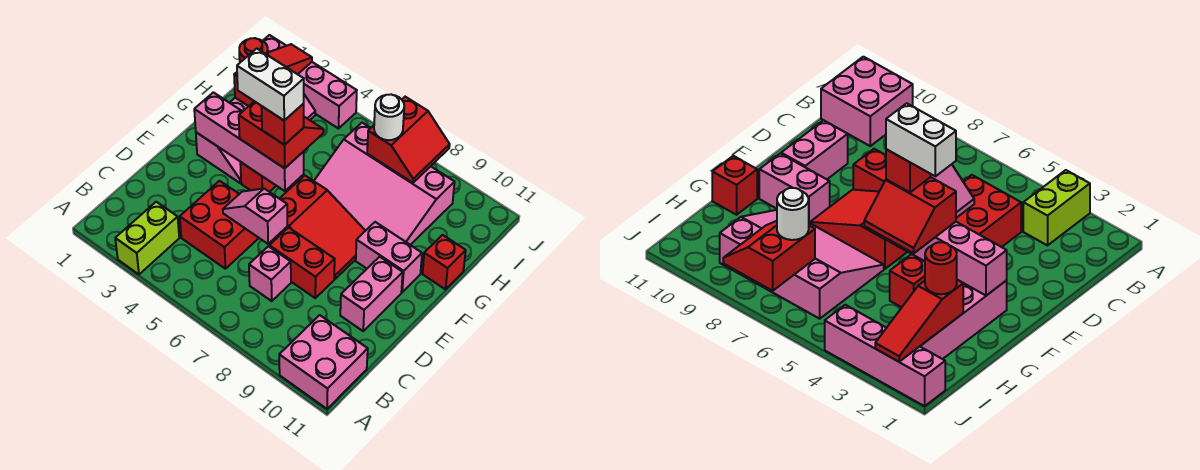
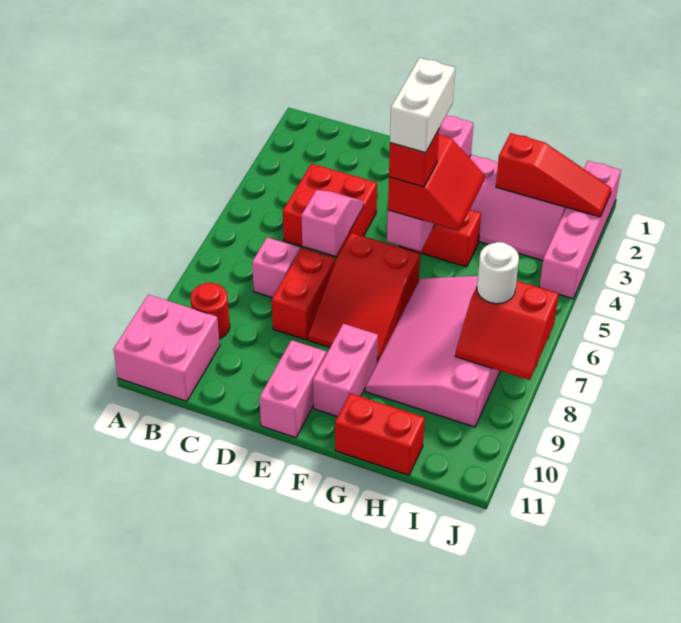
lime 1x2 brick [115,202,179,274] -> none
pink 1x2 brick [340,257,403,331] -> pink 1x2 brick turned to [259,340,326,438]
red 1x1 brick [423,235,466,289] -> red 1x2 brick [335,393,425,475]
red 1x1 round brick [239,38,268,62] -> red 1x1 round brick moved to [191,283,230,339]

